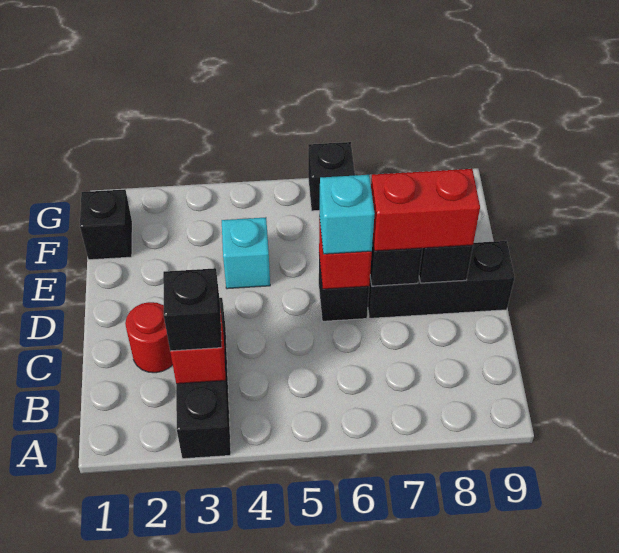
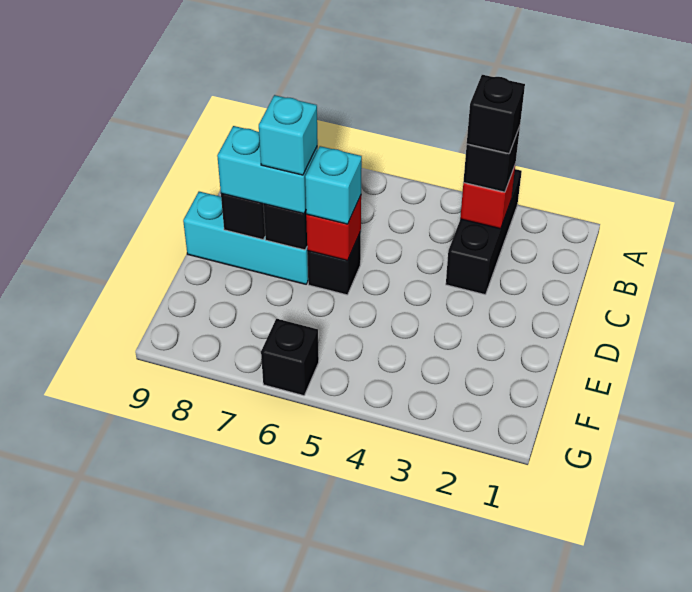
red 1x1 round brick [125,302,173,373] -> none
black 1x3 brick [368,241,515,318] -> cyan 1x3 brick [183,192,308,284]
red 1x2 brick [371,169,480,251] -> cyan 1x2 brick [217,126,318,214]
cyan 1x1 brick [222,217,270,289] -> cyan 1x1 brick moved to [259,95,318,175]
black 1x1 brick [80,189,132,260] -> black 1x1 brick moved to [467,75,525,154]

